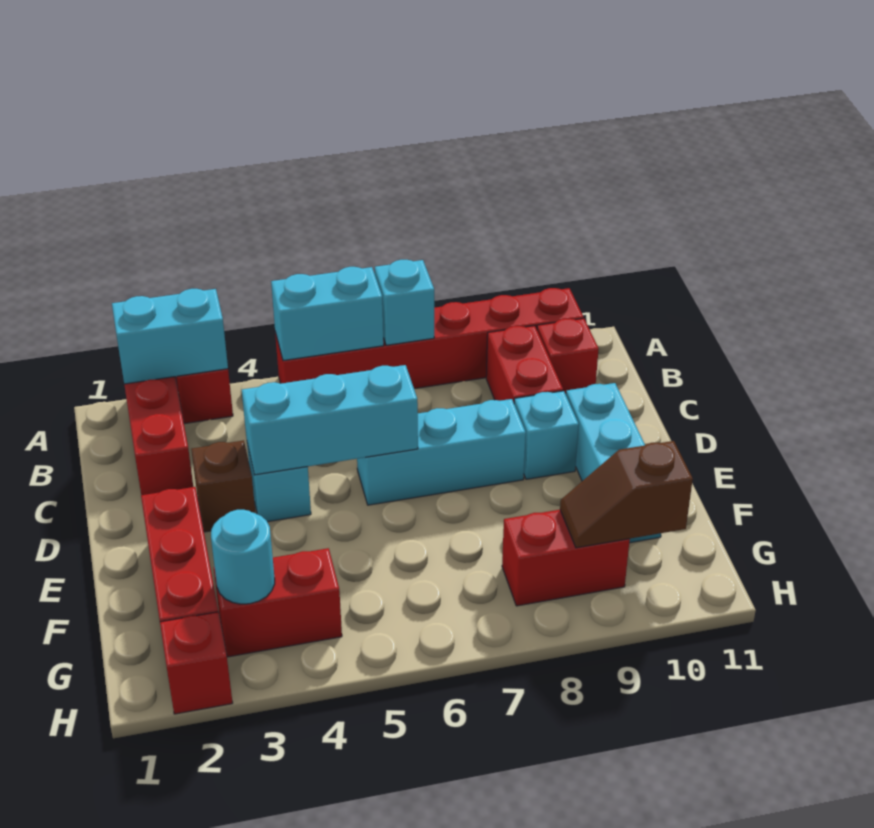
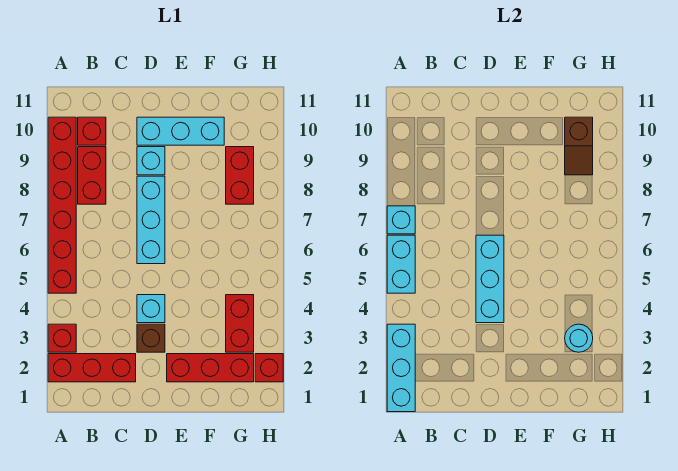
cyan 1x2 brick [112,289,228,384] -> cyan 1x3 brick [387,324,415,412]
red 1x2 brick [486,326,563,402] -> red 1x2 brick turned to [78,147,106,204]

